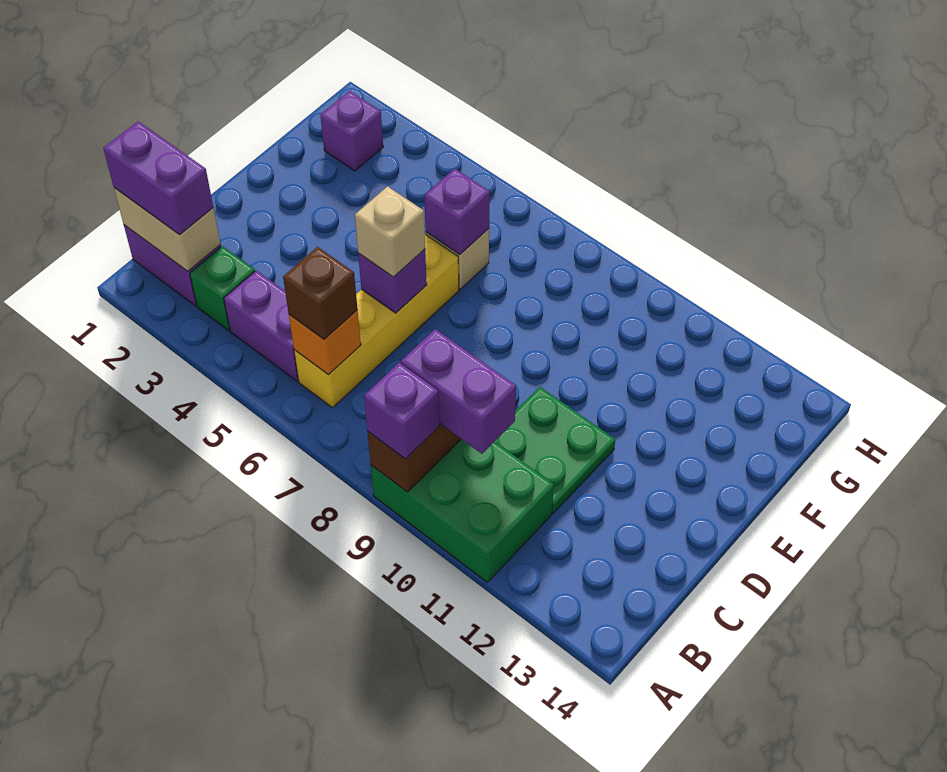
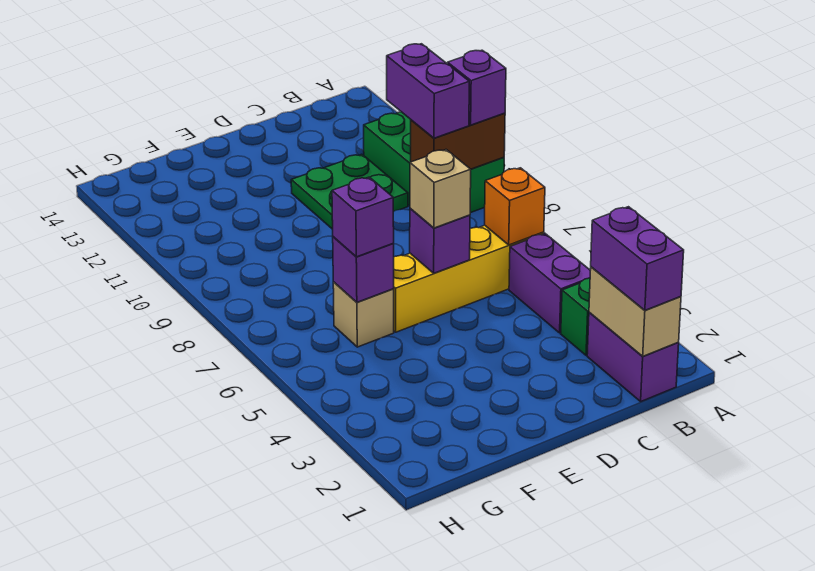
brown 1x1 brick [283,247,358,339] -> none
purple 1x1 brick [320,91,383,171] -> purple 1x1 brick moved to [332,177,394,257]

